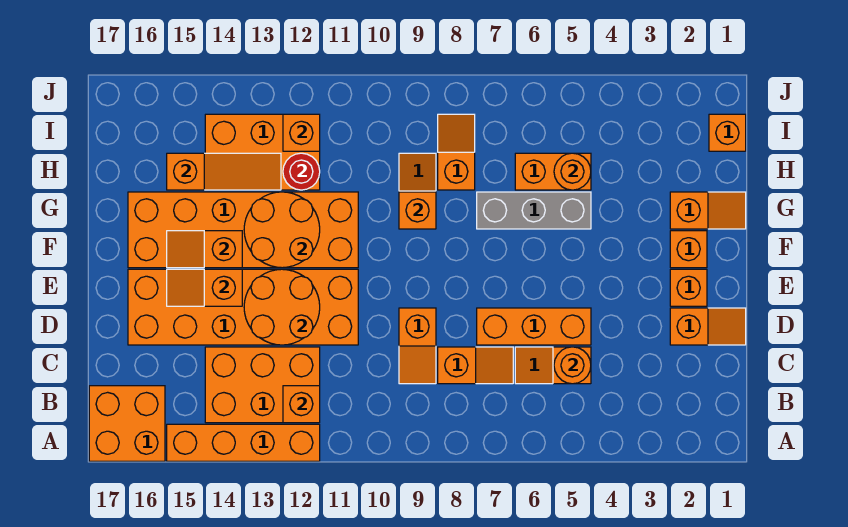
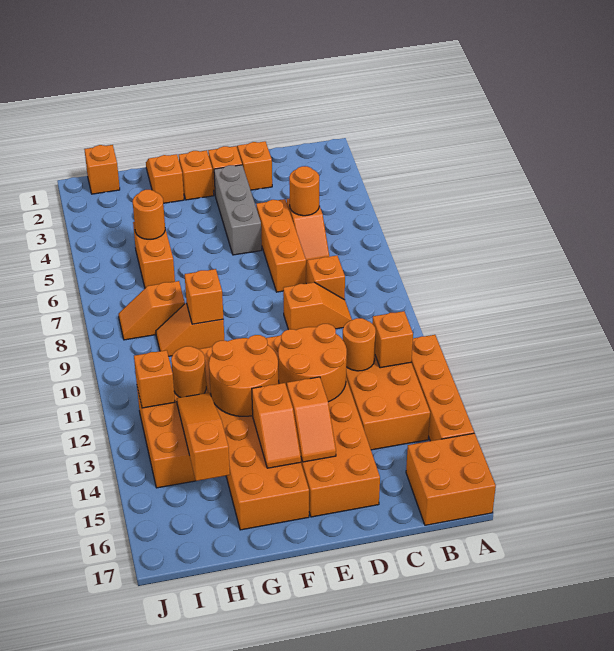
none -> orange 1x1 round brick [343,318,376,371]
grey 1x3 brick [477,192,591,229] -> grey 1x3 brick moved to [214,165,262,255]
red 1x1 round brick [283,153,320,190] -> orange 1x1 round brick [171,346,206,397]

